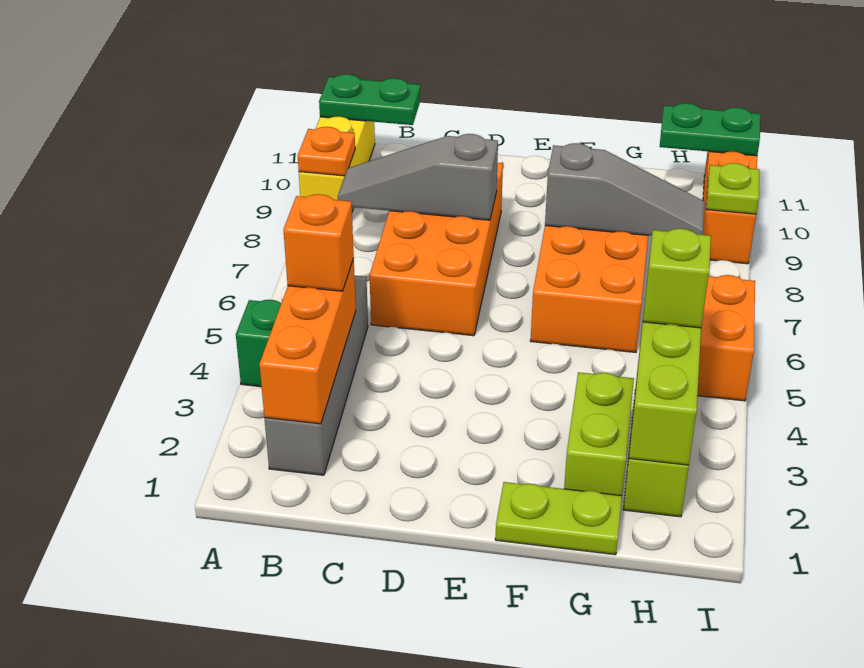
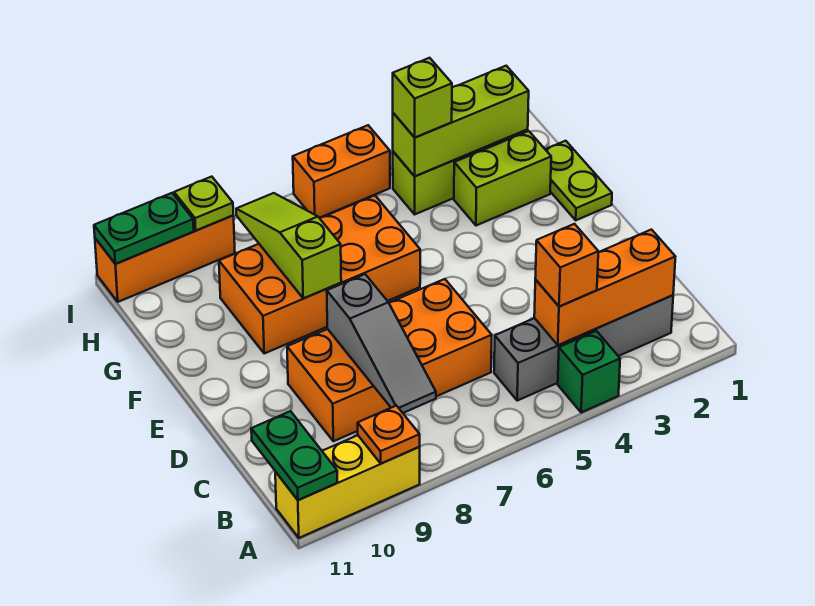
grey 1x3 slope [545,143,705,236] -> lime 1x3 slope [236,193,341,298]
green 1x2 plate [660,103,760,156] -> green 1x2 plate turned to [94,193,194,264]

